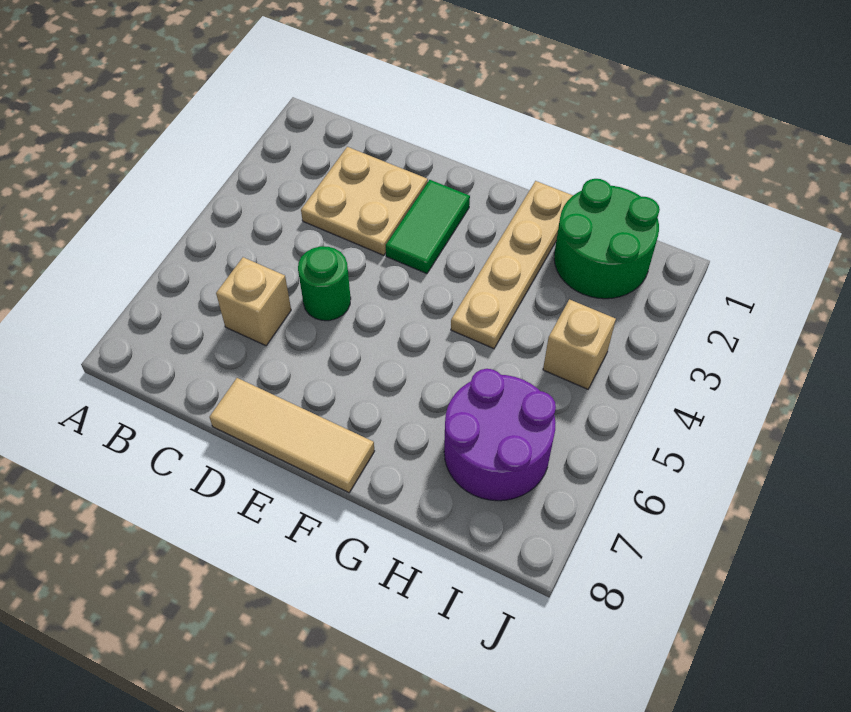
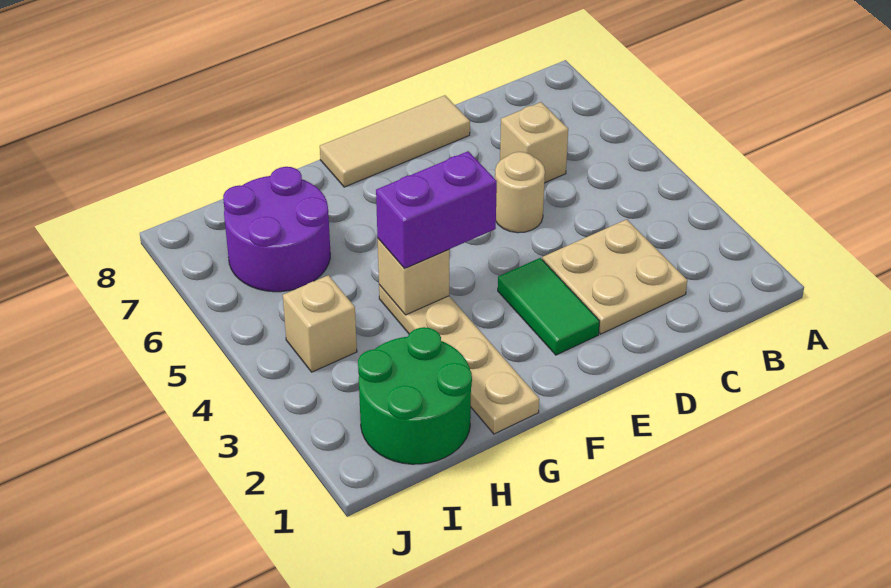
green 1x1 round brick [298,246,351,321] -> tan 1x1 round brick [495,152,545,233]
none -> purple 1x2 brick [376,151,497,269]
none -> tan 1x1 brick [378,239,449,315]

